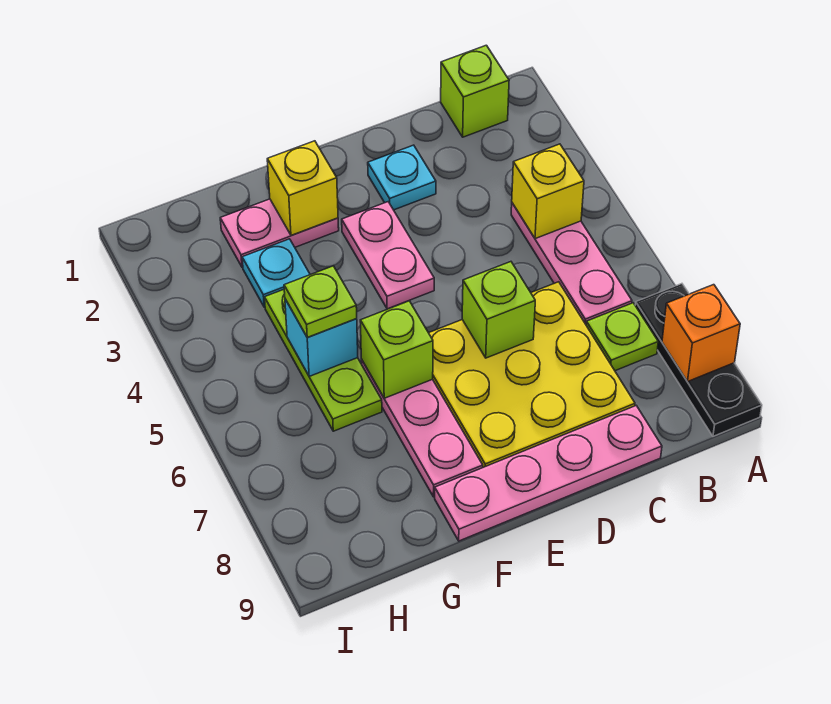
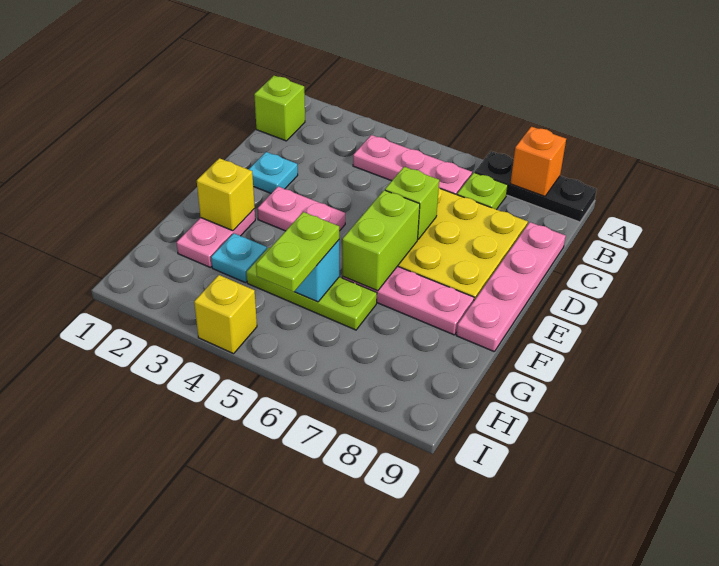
yellow 1x1 brick [512,144,584,239] -> yellow 1x1 brick moved to [194,275,257,354]
lime 1x1 brick [360,301,433,398] -> lime 1x2 brick [342,190,420,291]
lime 1x1 plate [284,266,357,338] -> lime 1x2 plate [256,212,339,292]

